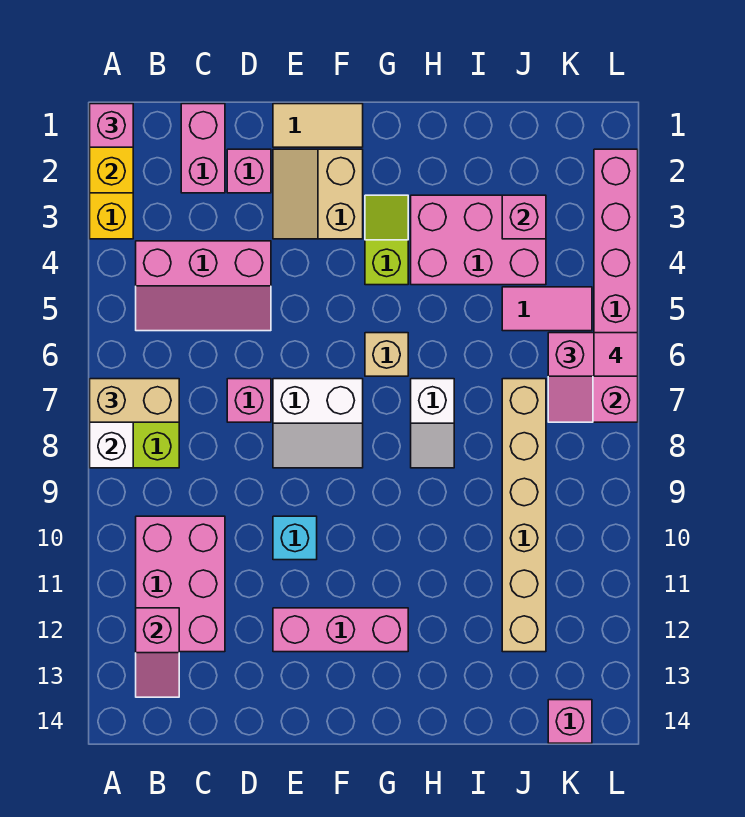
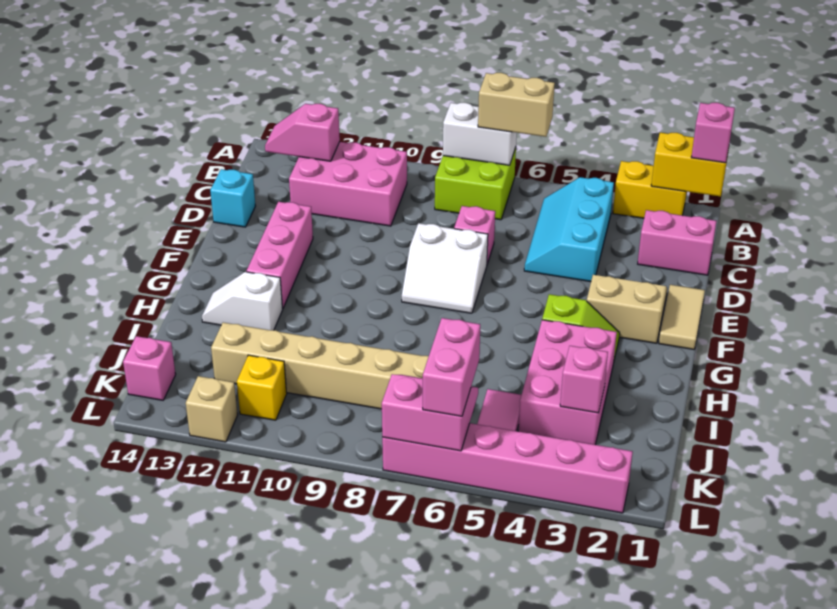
tan 1x2 brick [90,379,179,422] -> tan 1x2 brick turned to [478,73,555,137]
pink 2x3 slope [136,241,271,331] -> cyan 2x3 slope [524,177,614,282]
pink 1x1 brick [227,149,271,193] -> none
white 2x2 slope [273,379,363,468] -> white 2x2 slope turned to [402,223,488,313]
cyan 1x1 brick [273,516,317,560] -> cyan 1x1 brick moved to [210,169,255,227]
tan 1x1 brick [365,333,408,376] -> tan 1x1 brick moved to [186,376,238,442]
white 1x2 slope [411,379,454,468] -> white 1x2 slope moved to [202,272,283,330]
none -> yellow 1x1 brick [237,355,287,420]
pink 1x1 tile [594,333,638,376] -> none

